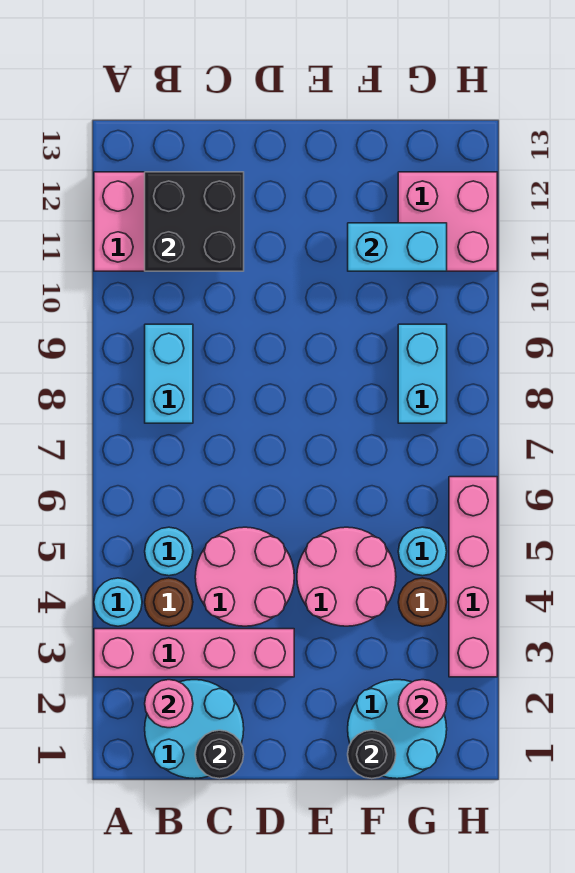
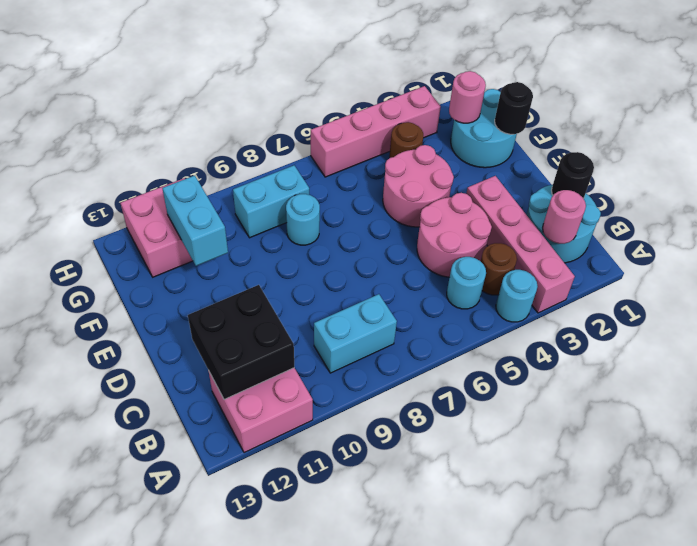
cyan 1x1 round brick [398,527,447,576] -> cyan 1x1 round brick moved to [286,194,320,245]

